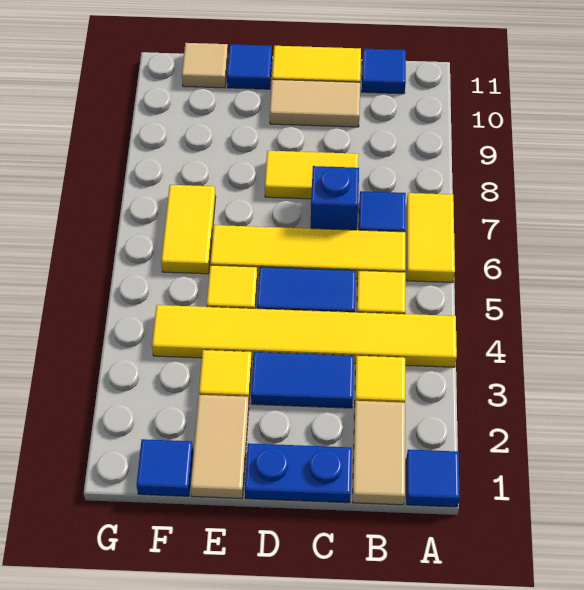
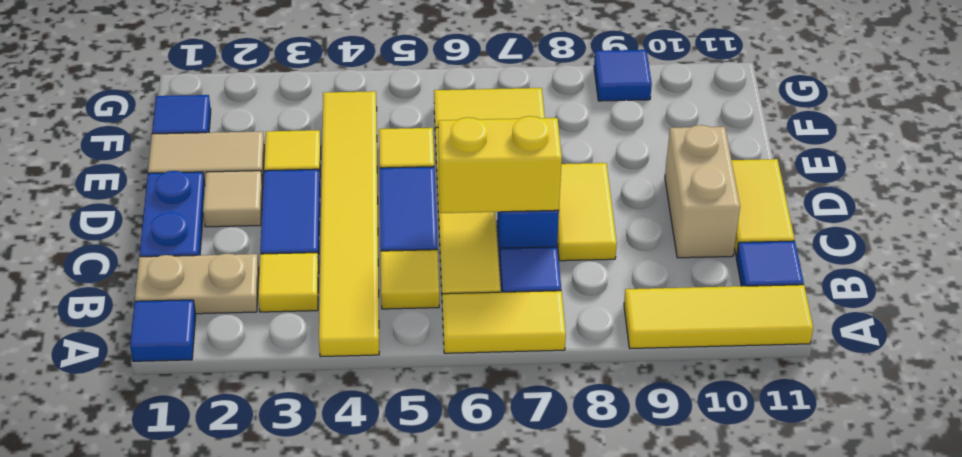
none -> yellow 1x3 tile [624,285,813,349]
tan 1x2 tile [353,401,405,505] -> tan 1x2 plate [135,254,259,314]
none -> yellow 1x2 brick [438,116,562,213]
tan 1x2 tile [270,79,360,127] -> tan 1x2 brick [665,125,740,258]
blue 1x1 tile [227,44,272,89] -> blue 1x1 tile moved to [594,50,652,101]
tan 1x1 tile [182,43,228,88] -> tan 1x1 tile moved to [203,171,263,227]

